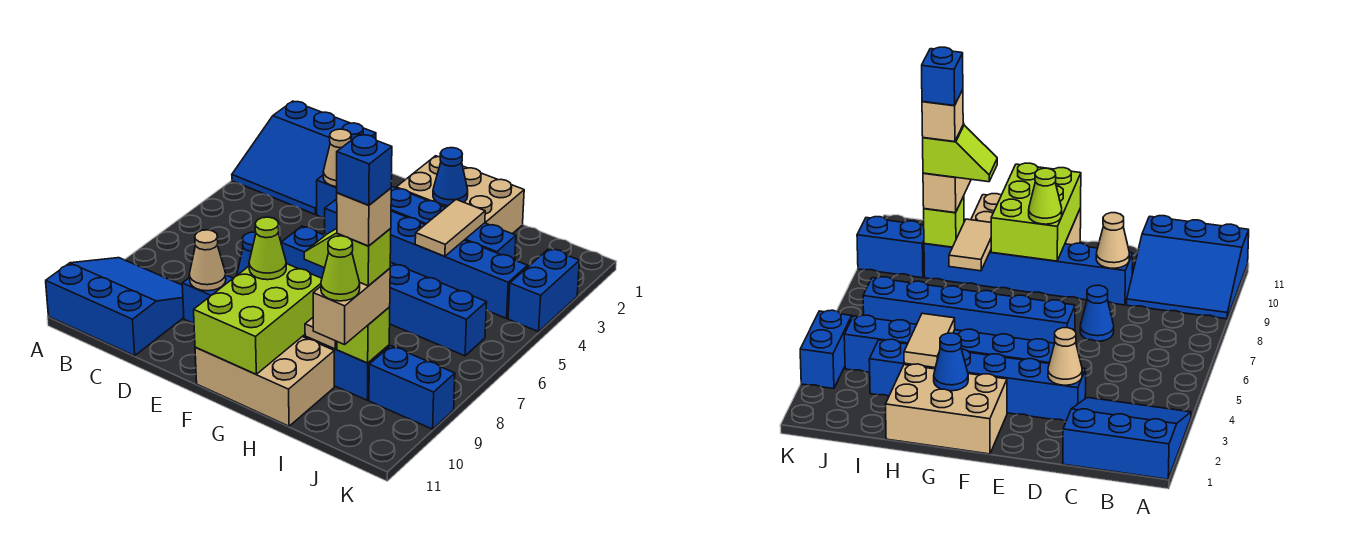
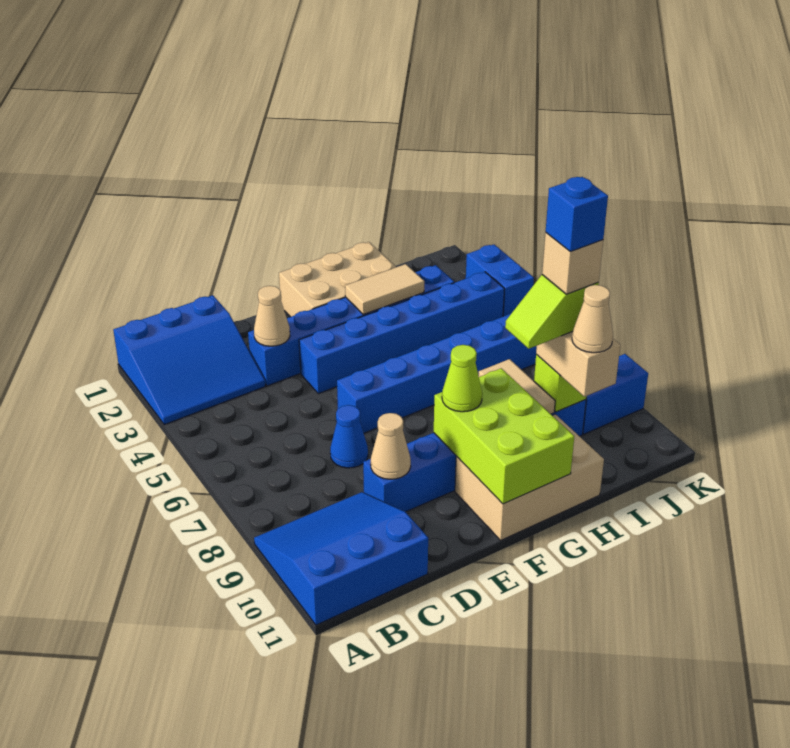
blue 1x1 cone [433,148,468,206] -> none
tan 1x2 tile [415,199,485,256] -> tan 1x2 tile turned to [345,264,424,315]
lime 1x1 cone [321,236,360,301] -> tan 1x1 cone [572,285,613,353]

